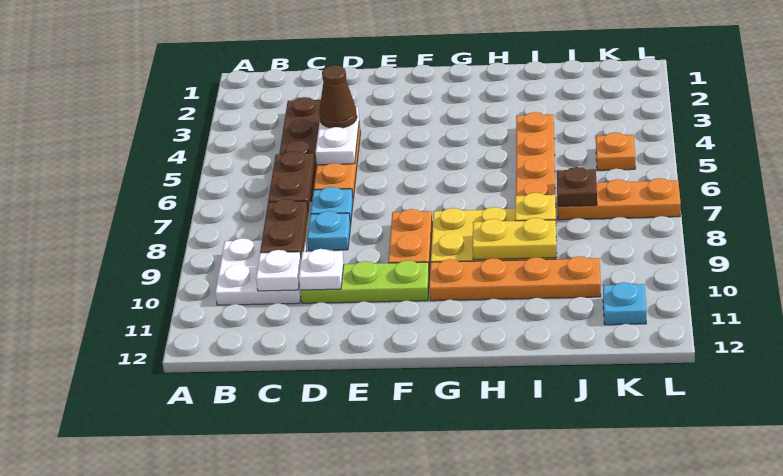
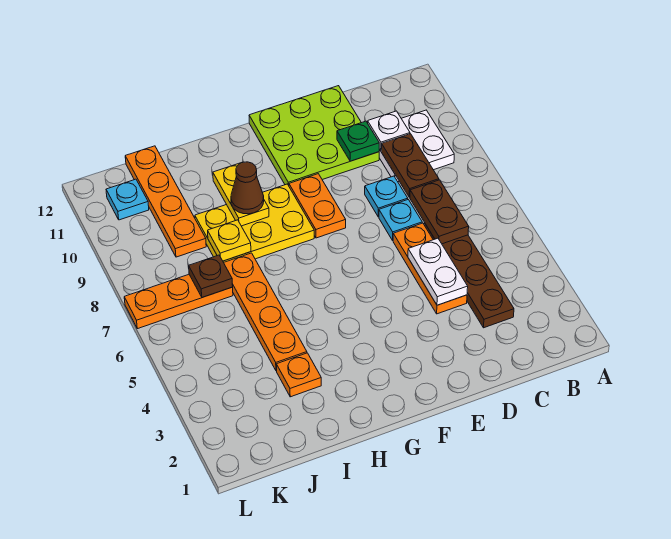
brown 1x1 cone [319,65,357,128] -> brown 1x1 cone moved to [231,162,264,214]
lime 1x3 plate [300,260,429,303] -> lime 3x3 plate [249,86,379,186]
white 1x1 plate [299,249,344,290] -> green 1x1 plate [337,121,379,161]
orange 1x4 plate [429,256,601,301] -> orange 1x4 plate turned to [125,146,206,257]
yellow 1x2 plate [472,218,557,260] -> yellow 1x2 plate turned to [213,162,269,226]
orange 1x1 plate [596,132,635,170] -> orange 1x1 plate moved to [276,353,321,397]

